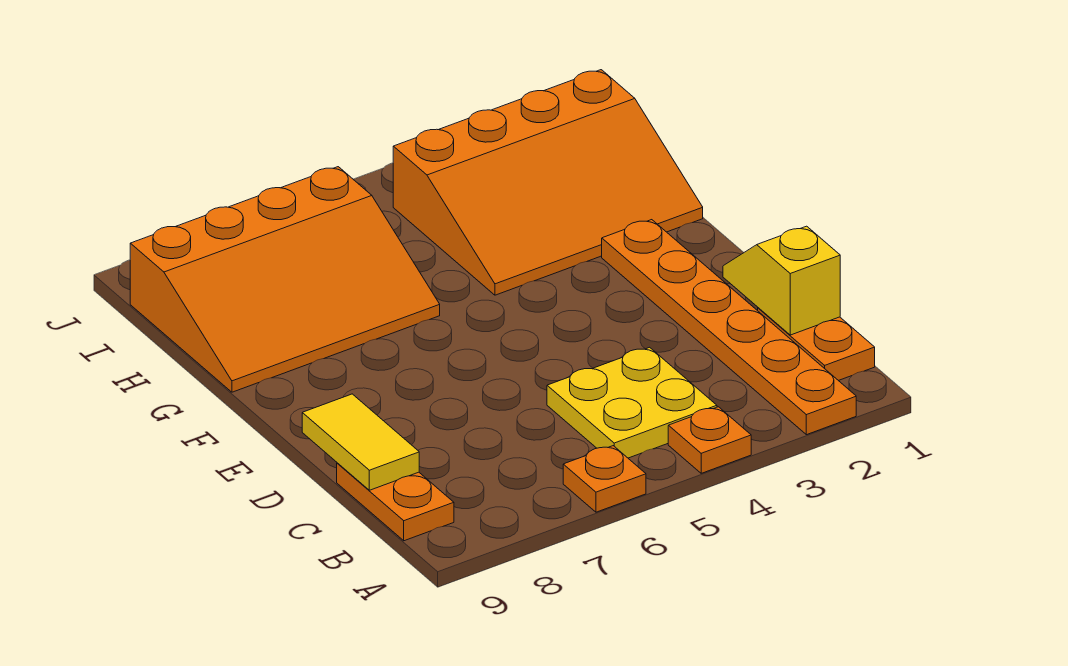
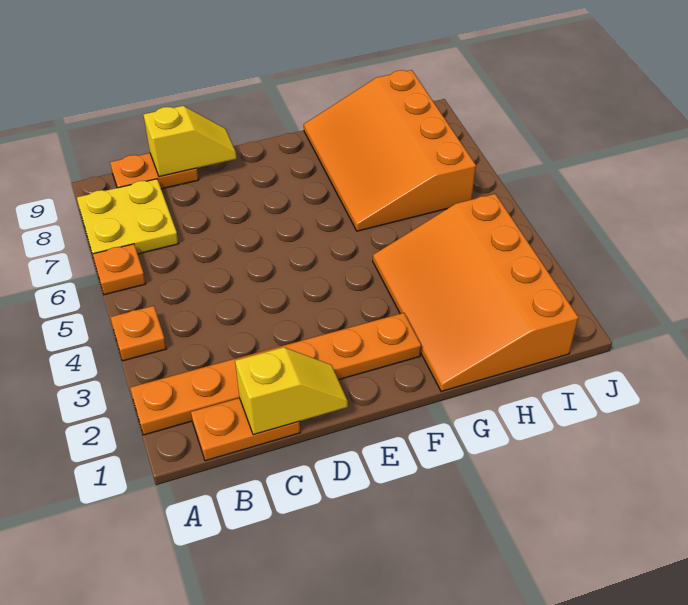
yellow 2x2 plate [547,347,717,458] -> yellow 2x2 plate moved to [77,179,179,255]
yellow 1x2 tile [302,394,419,490] -> yellow 1x2 slope [143,106,237,177]

